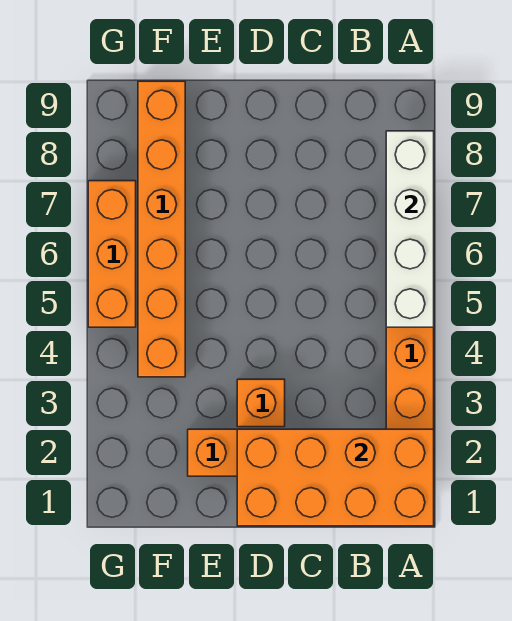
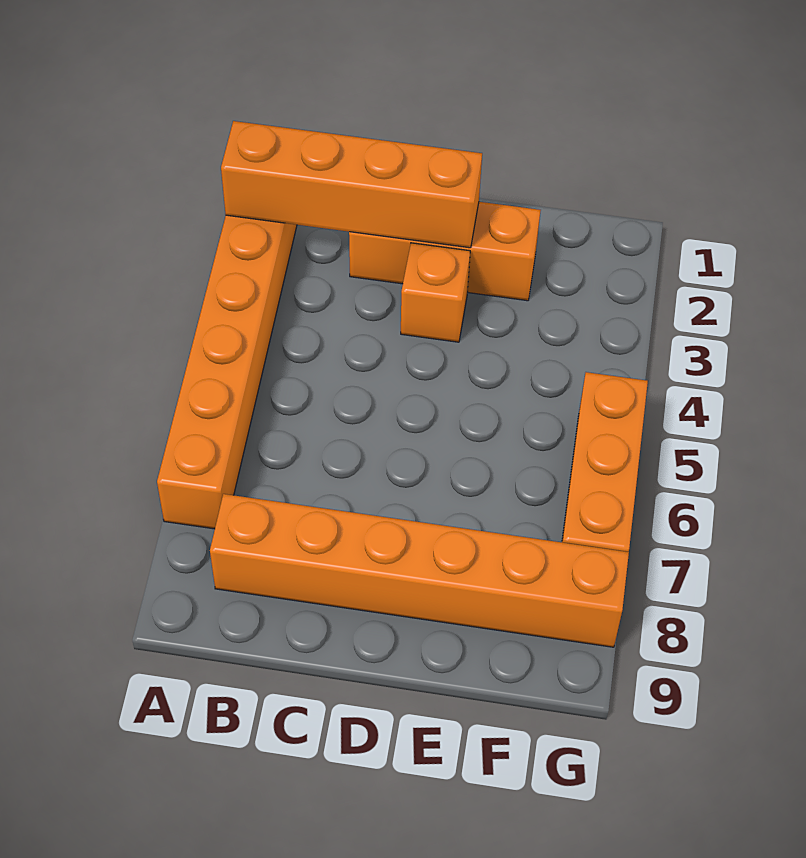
orange 2x4 brick [237,429,434,526] -> orange 1x4 brick [221,121,482,248]
white 1x4 brick [386,131,434,327] -> none
orange 1x6 brick [138,81,185,377] -> orange 1x6 brick turned to [210,494,629,647]

